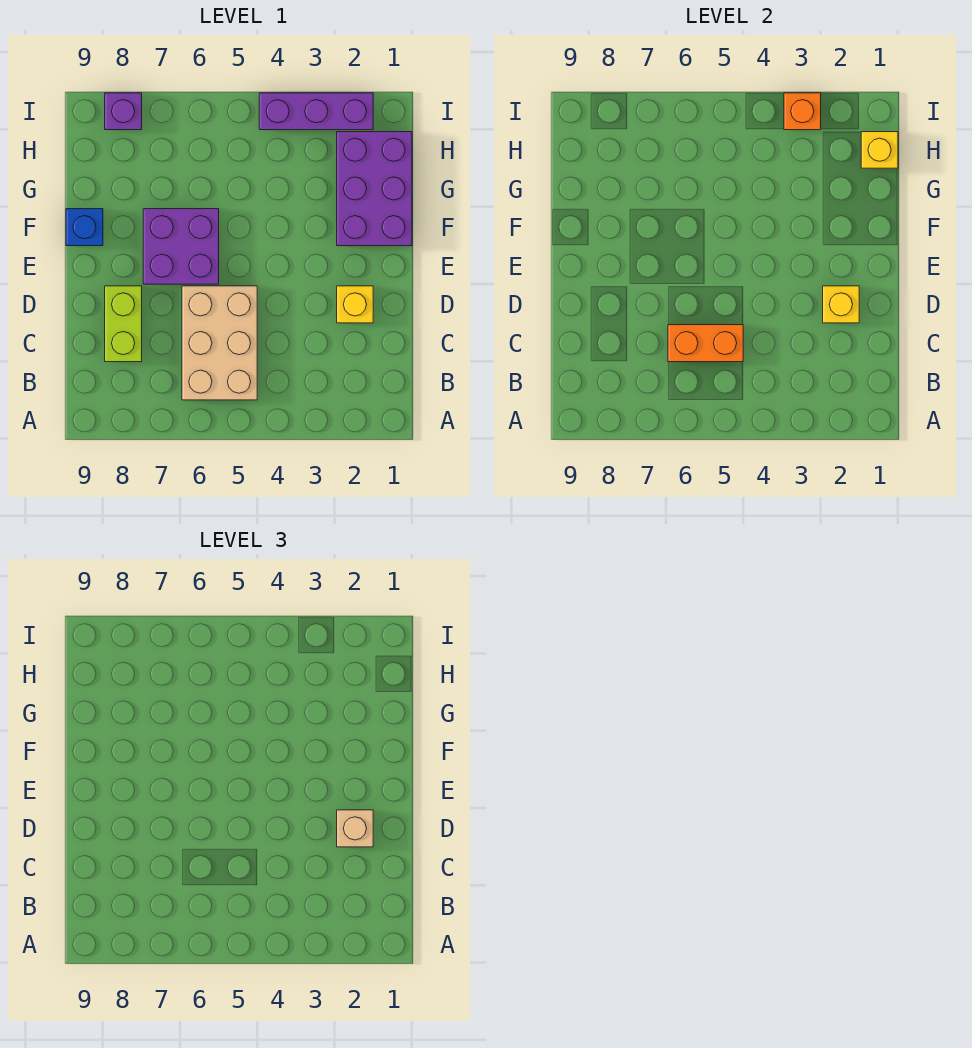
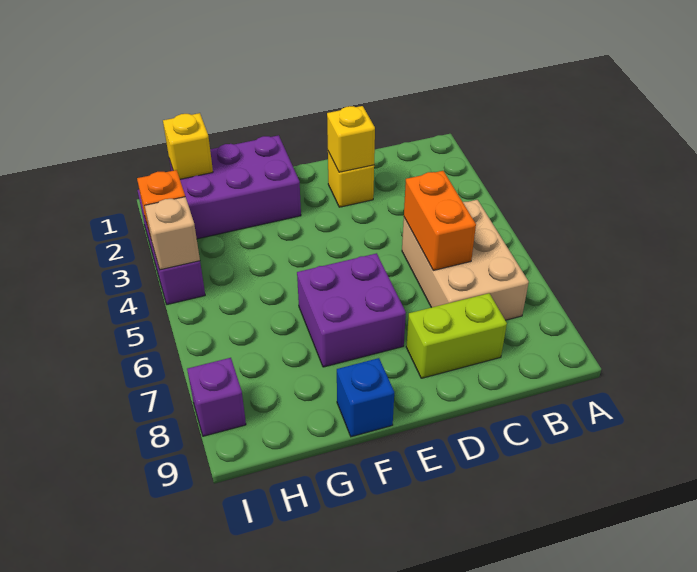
tan 2x3 brick [182,286,257,400] -> tan 2x3 brick turned to [402,200,529,320]
tan 1x1 brick [337,810,373,847] -> tan 1x1 brick moved to [145,197,200,270]

